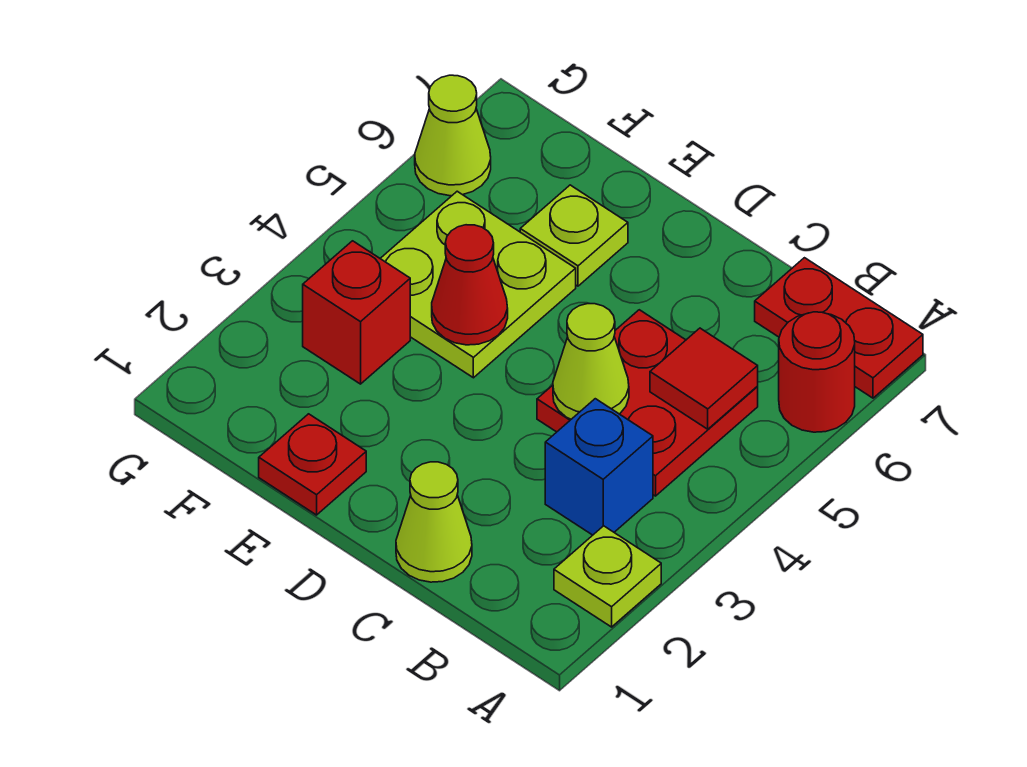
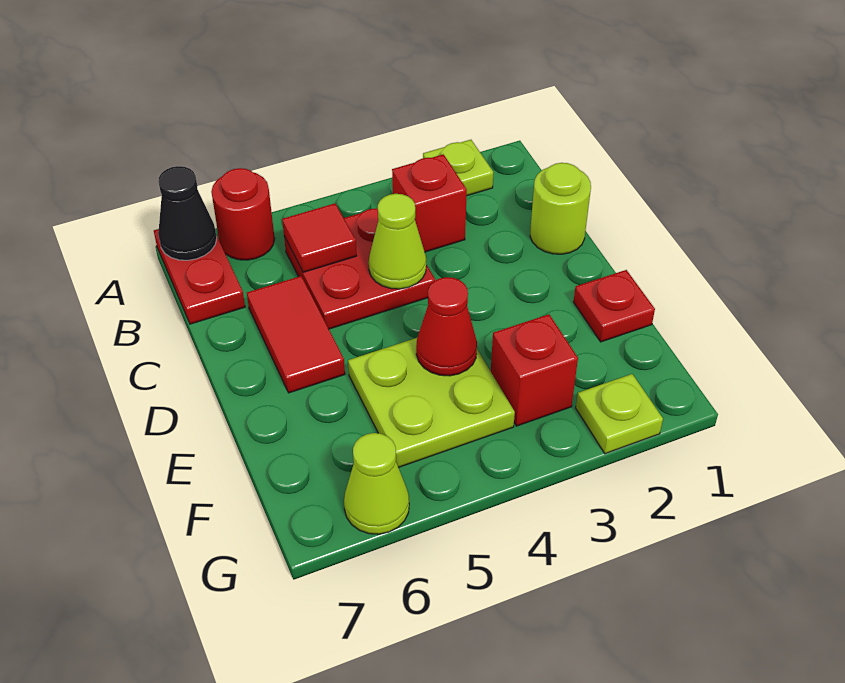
none -> black 1x1 cone [158,166,217,260]
blue 1x1 brick [545,399,653,535] -> red 1x1 brick [392,154,467,252]
lime 1x1 cone [396,462,472,582] -> lime 1x1 round brick [530,163,591,254]
none -> red 1x2 tile [247,276,345,393]
lime 1x1 plate [520,185,628,286] -> lime 1x1 plate moved to [576,374,663,454]

